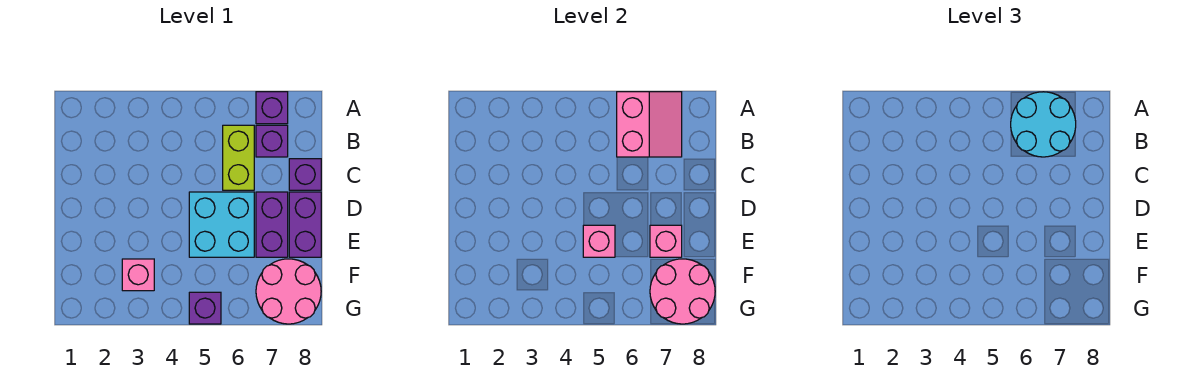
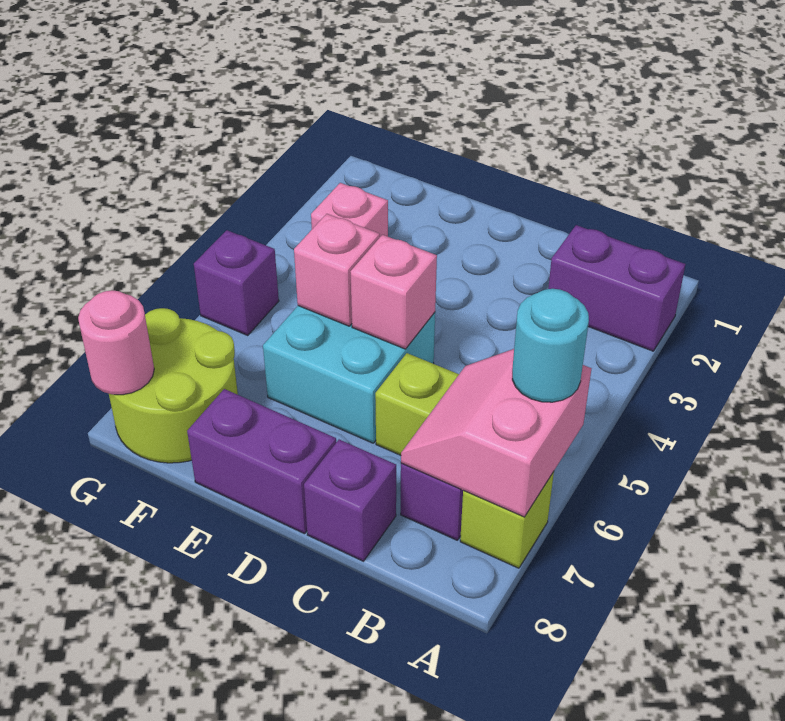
pink 2x2 slope [617,92,682,157] -> pink 2x2 slope turned to [401,349,591,517]
cyan 2x2 round brick [1011,92,1076,157] -> cyan 1x1 round brick [512,289,589,402]
purple 1x1 brick [256,92,288,124] -> lime 1x1 brick [460,472,554,568]
purple 1x2 brick [256,192,288,257] -> purple 1x2 brick moved to [548,225,685,351]
pink 1x1 brick [650,225,682,257] -> pink 1x1 brick moved to [350,235,437,349]
pink 2x2 round brick [256,259,321,324] -> lime 2x2 round brick [109,308,238,463]
pink 2x2 round brick [650,259,715,324] -> pink 1x1 round brick [78,290,154,395]

